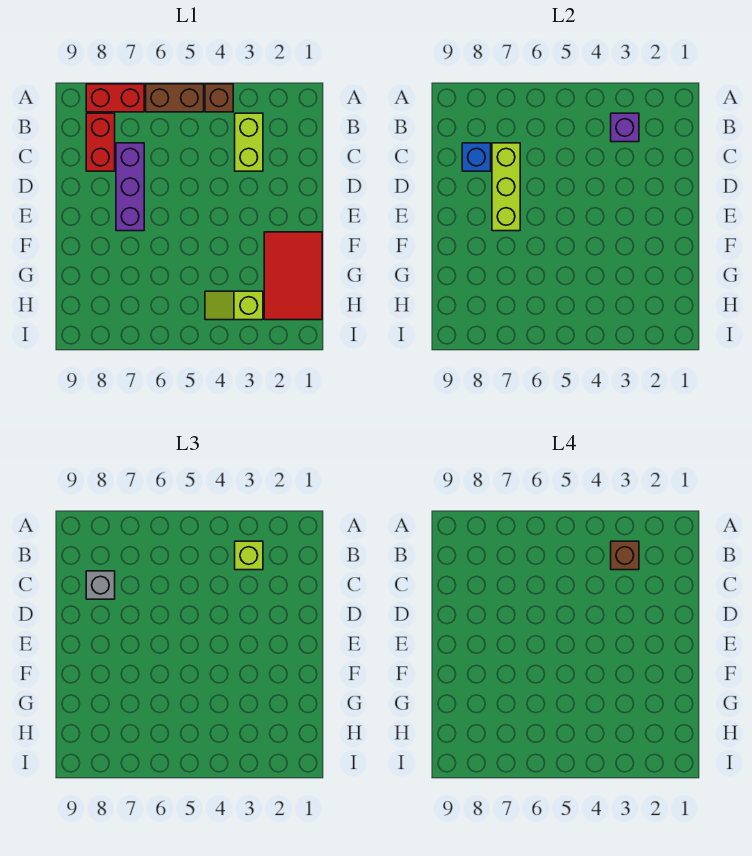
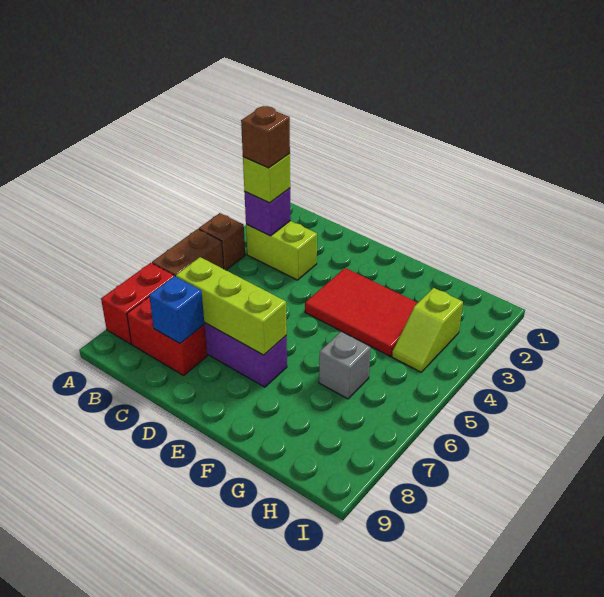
grey 1x1 brick [86,571,115,599] -> grey 1x1 brick moved to [319,331,371,399]
red 2x3 tile [264,232,322,320] -> red 2x3 tile moved to [305,268,417,356]

